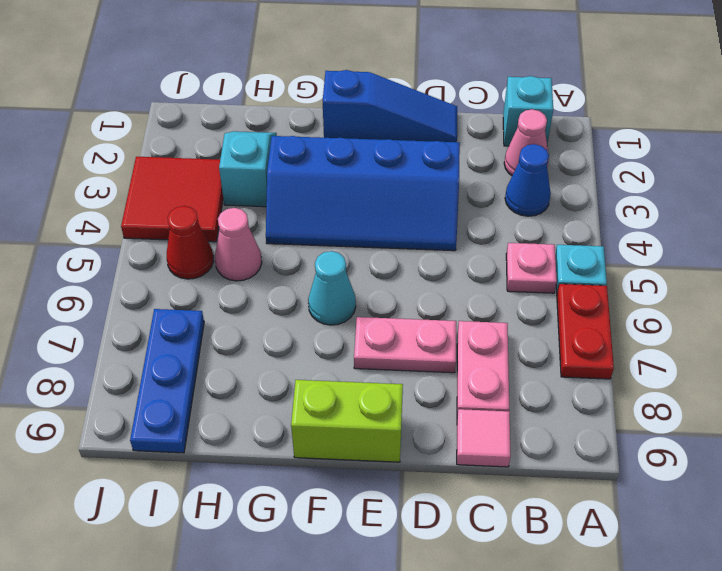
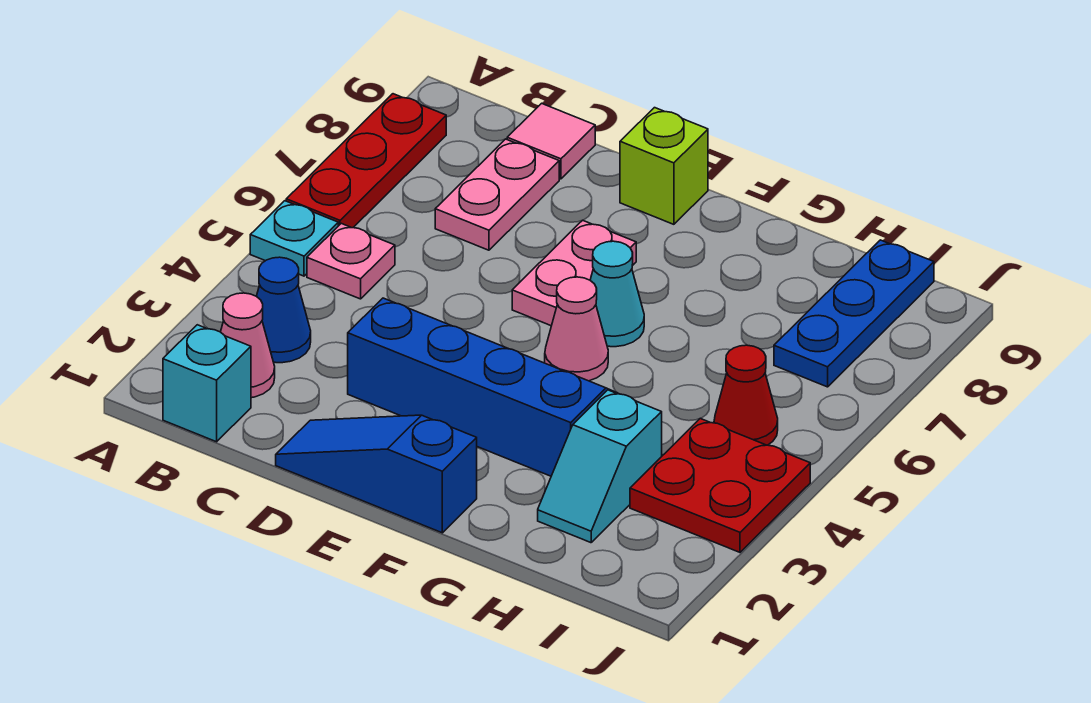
red 1x2 plate [557,284,614,379] -> red 1x3 plate [286,94,446,228]
pink 1x2 plate [354,317,456,373] -> pink 1x2 plate turned to [512,220,636,326]
lime 1x2 brick [291,380,403,462] -> lime 1x1 brick [620,108,708,224]
pink 1x1 cone [215,208,262,281] -> pink 1x1 cone moved to [545,277,608,381]
red 2x2 tile [121,157,223,242] -> red 2x2 plate [630,418,810,552]

